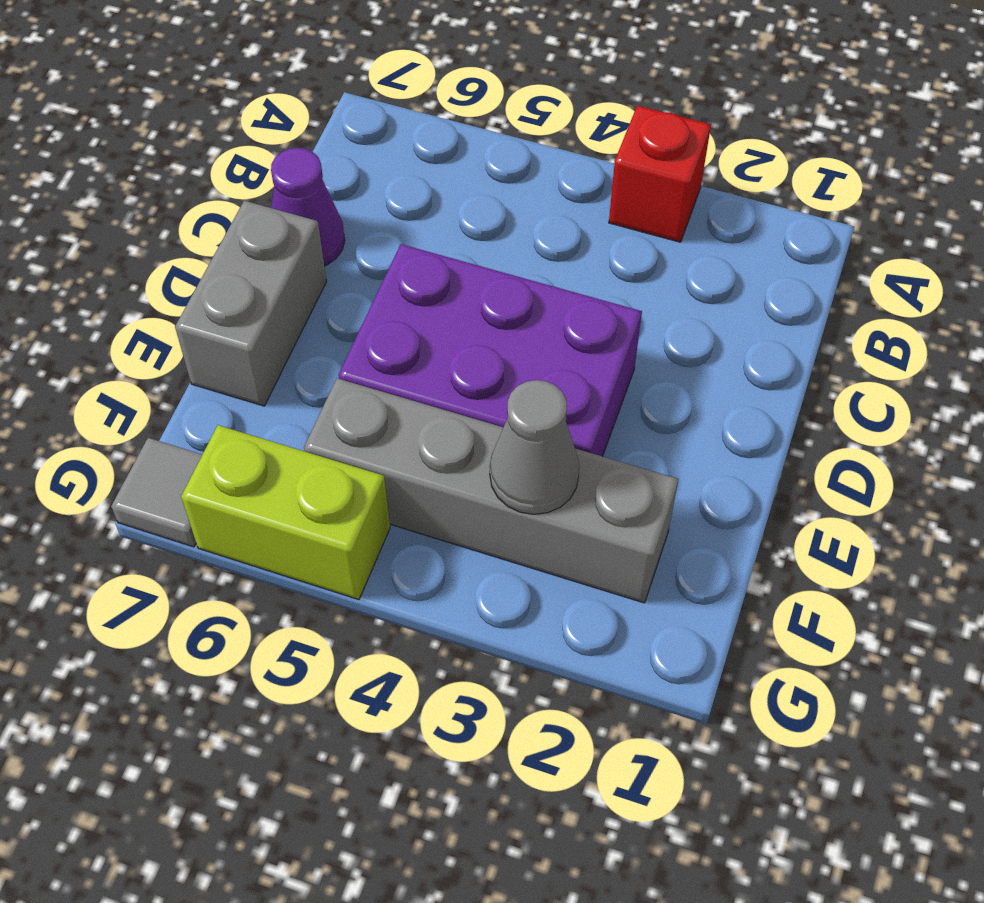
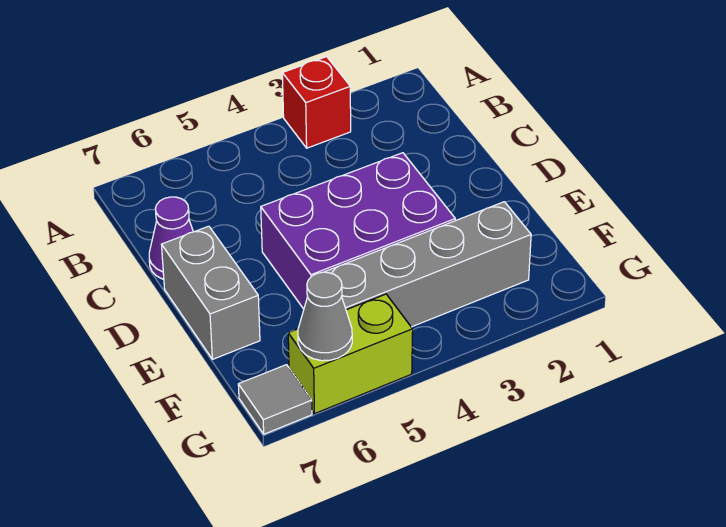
grey 1x1 cone [490,380,579,514] -> grey 1x1 cone moved to [298,272,352,361]

